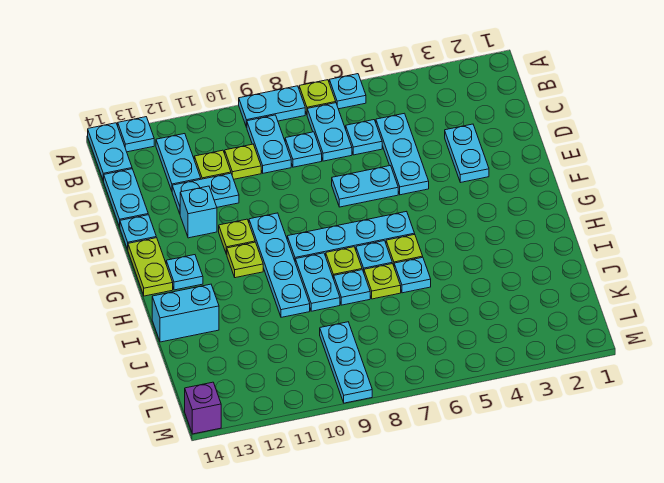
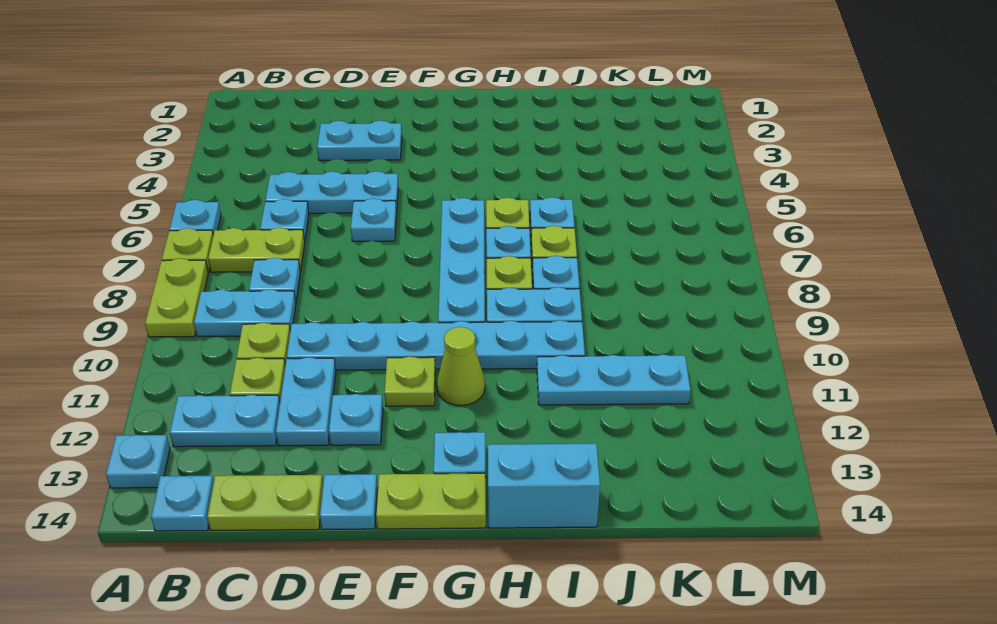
cyan 1x2 plate [239,86,305,127] -> lime 1x2 plate [145,258,208,337]
cyan 1x2 plate [88,123,132,181] -> cyan 1x1 plate [151,476,214,531]
cyan 1x2 plate [307,103,352,161] -> lime 1x2 plate [208,228,305,272]
cyan 1x2 plate [104,169,148,227] -> lime 1x2 plate [207,475,323,530]
cyan 1x2 plate [332,166,398,207] -> cyan 1x1 plate [351,198,397,241]
cyan 1x1 brick [180,186,217,238] -> cyan 1x1 plate [329,394,383,445]
cyan 1x4 plate [249,213,310,317] -> cyan 1x6 plate [287,320,585,370]
lime 1x1 plate [227,242,263,278] -> lime 1x1 cone [437,327,485,406]
cyan 1x2 brick [152,284,219,342] -> cyan 1x2 brick turned to [488,444,600,528]
cyan 1x3 plate [320,322,372,403] -> cyan 1x3 plate moved to [537,355,691,405]
purple 1x1 brick [185,382,221,434] -> none

